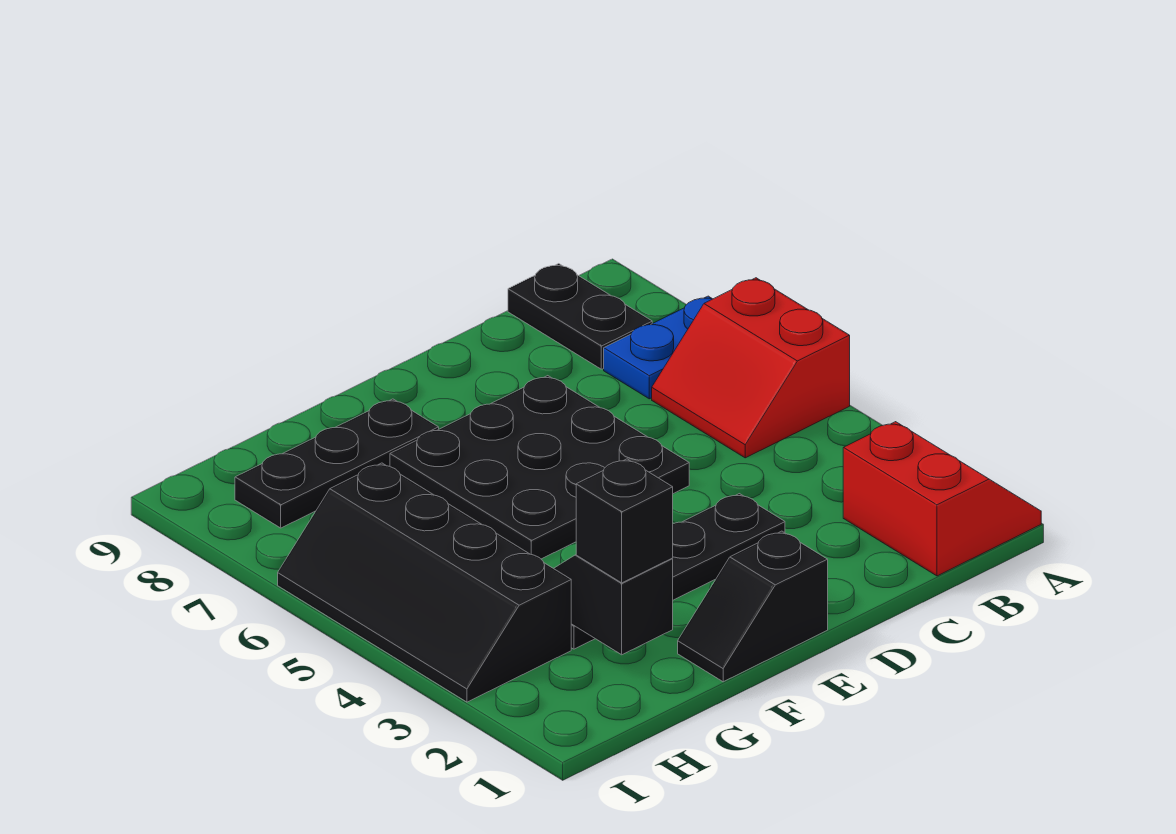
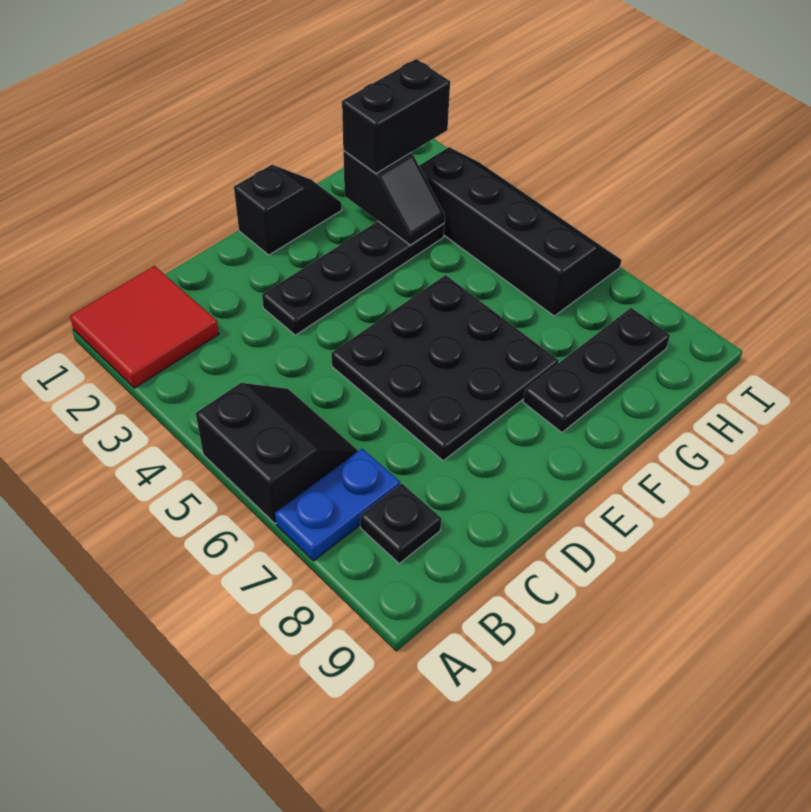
red 2x2 slope [843,422,1041,576] -> red 2x2 tile [70,266,219,388]
red 2x2 slope [652,278,850,458] -> black 2x2 slope [196,383,358,523]
black 1x2 plate [508,264,652,369] -> black 1x1 plate [360,484,441,563]
black 1x1 brick [576,459,673,583] -> black 1x2 brick [342,59,450,173]

